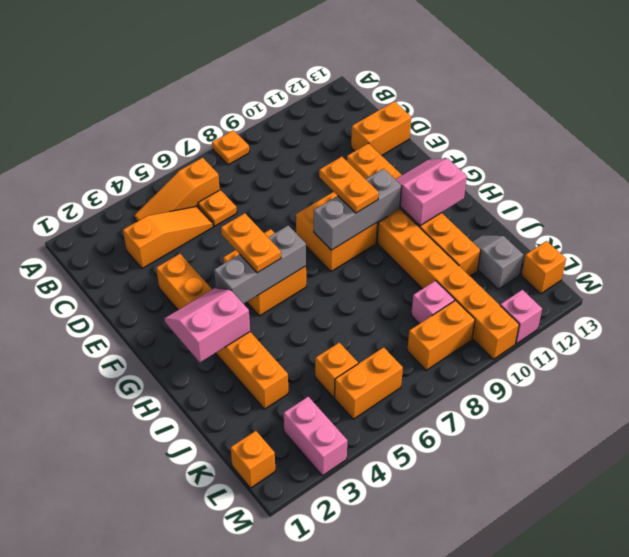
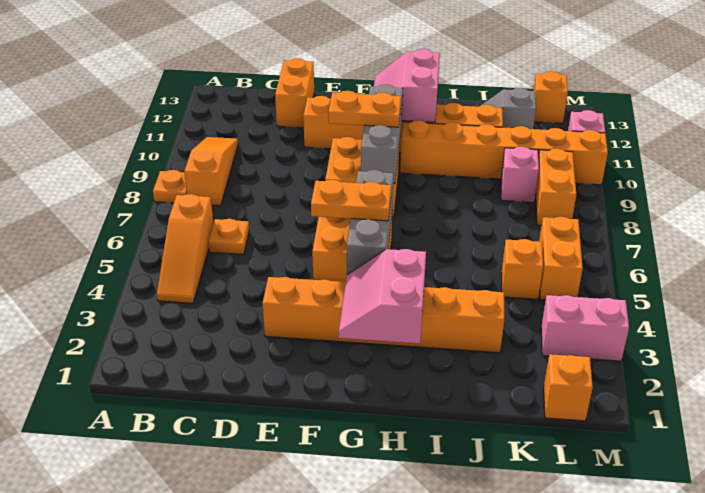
orange 1x3 slope [123,206,213,269] -> orange 1x3 slope moved to [184,137,238,206]

